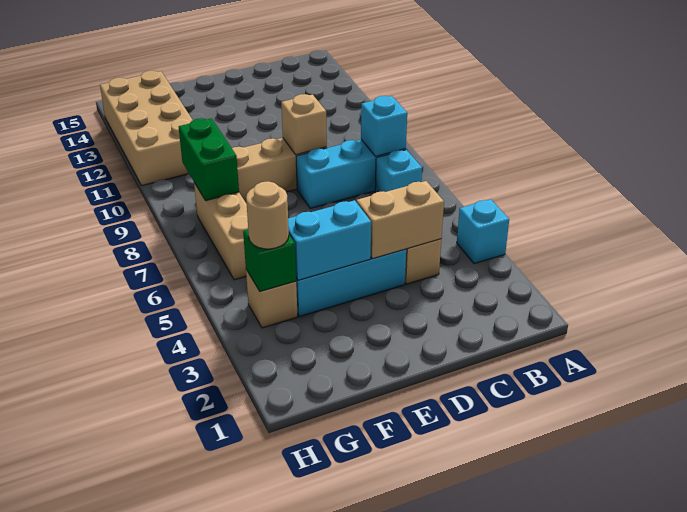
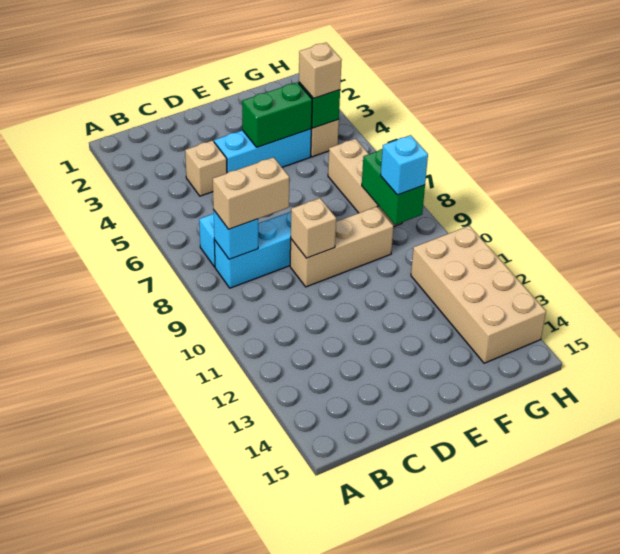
cyan 1x1 brick [457,199,509,264] -> cyan 1x1 brick moved to [381,135,428,195]
tan 1x2 brick [357,181,444,259] -> tan 1x2 brick moved to [213,157,289,229]
cyan 1x2 brick [288,200,371,280] -> green 1x2 brick [242,82,312,147]
tan 1x1 round brick [246,181,289,249] -> tan 1x1 brick [299,43,342,98]

